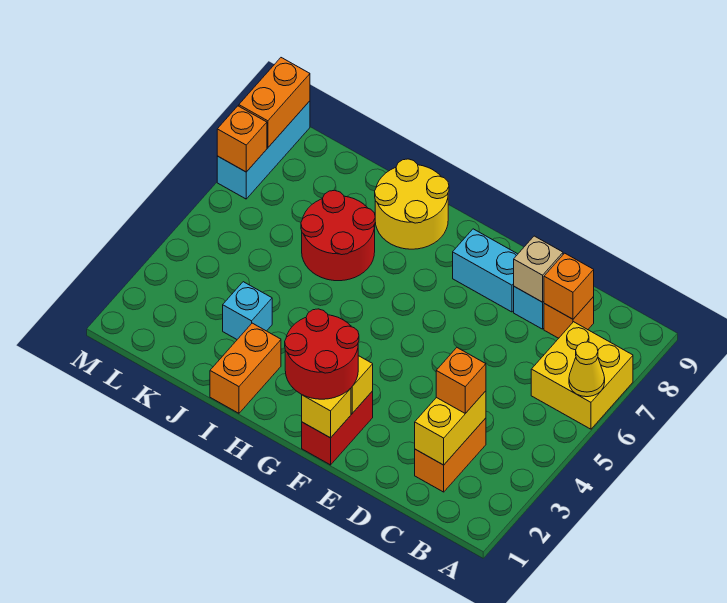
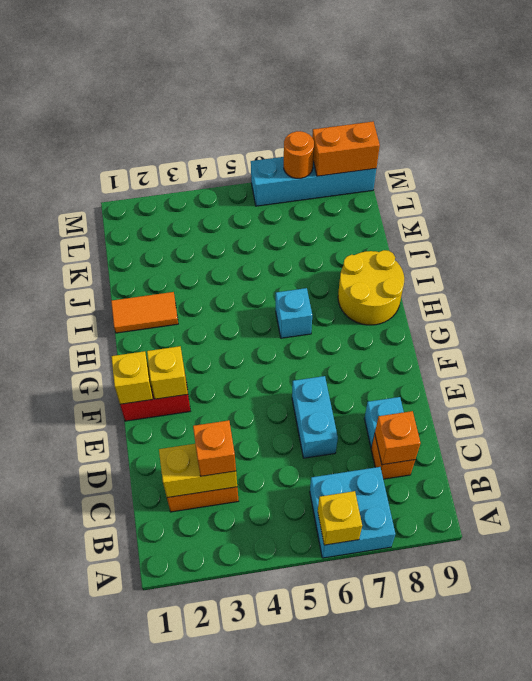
yellow 2x2 brick [531,322,633,429] -> cyan 2x2 brick [310,467,395,558]
yellow 1x1 cone [569,342,605,397] -> yellow 1x1 brick [318,491,362,545]
tan 1x1 brick [514,236,563,302] -> none
cyan 1x2 brick [453,229,518,312] -> cyan 1x2 brick moved to [292,376,338,458]
red 2x2 round brick [285,309,359,399] -> none
orange 1x2 brick [210,323,281,413] -> orange 1x2 tile [111,292,178,333]
red 2x2 round brick [301,190,375,281] -> none
cyan 1x1 brick [223,282,272,339] -> cyan 1x1 brick moved to [276,288,312,338]
cyan 1x3 brick [217,101,310,199] -> cyan 1x4 brick [251,157,376,206]
orange 1x1 brick [217,106,267,172] -> orange 1x1 round brick [284,131,314,178]

